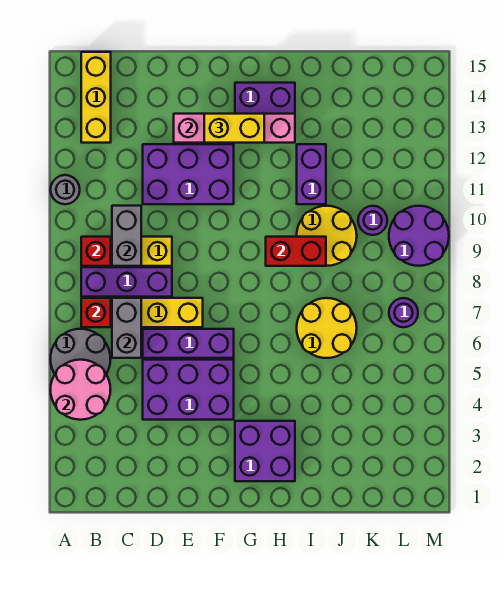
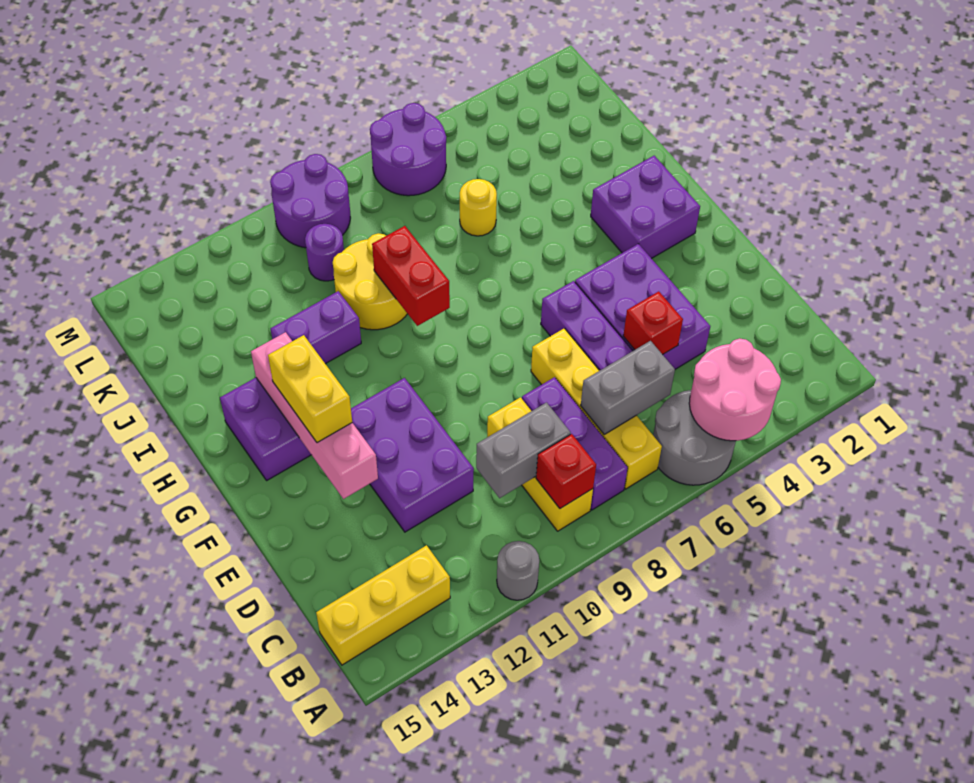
red 1x1 brick [81,298,111,327] -> red 1x1 brick moved to [623,291,683,354]
yellow 2x2 round brick [297,298,357,358] -> yellow 1x1 round brick [460,179,497,236]
purple 1x1 round brick [389,298,418,327] -> purple 2x2 round brick [370,103,446,196]

